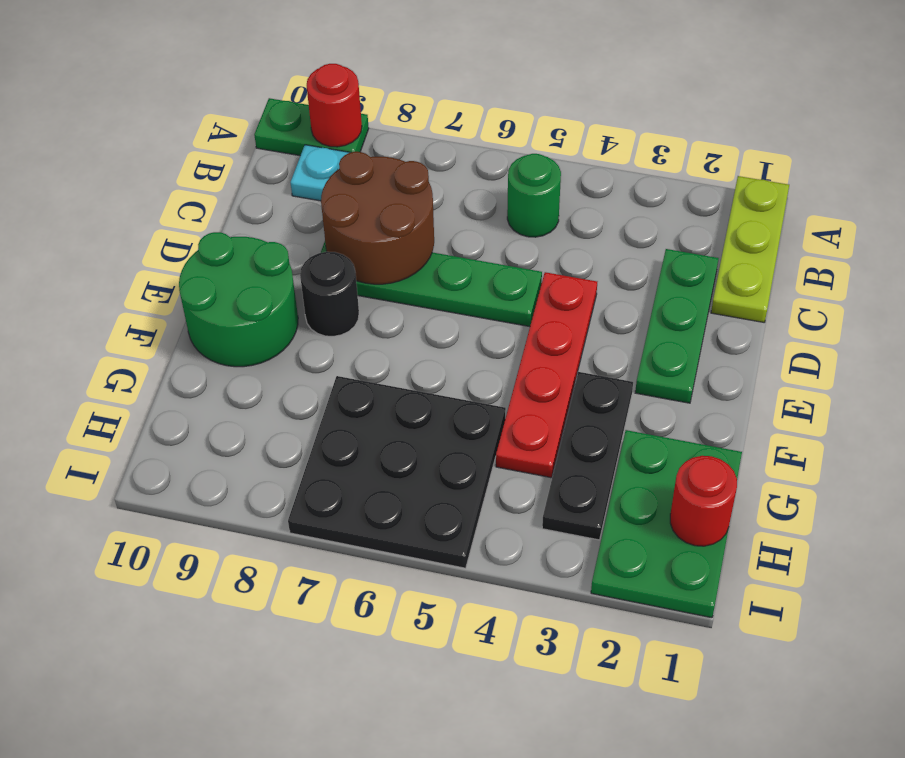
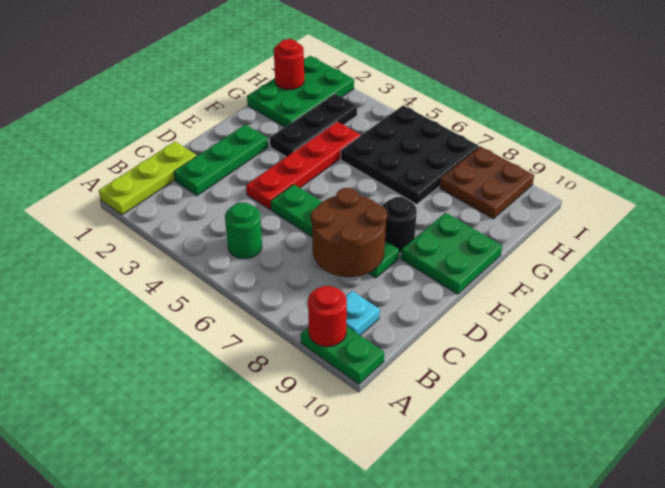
green 2x2 round brick [179,232,298,367] -> green 2x2 plate [401,213,502,294]
none -> brown 2x2 plate [439,146,534,219]

